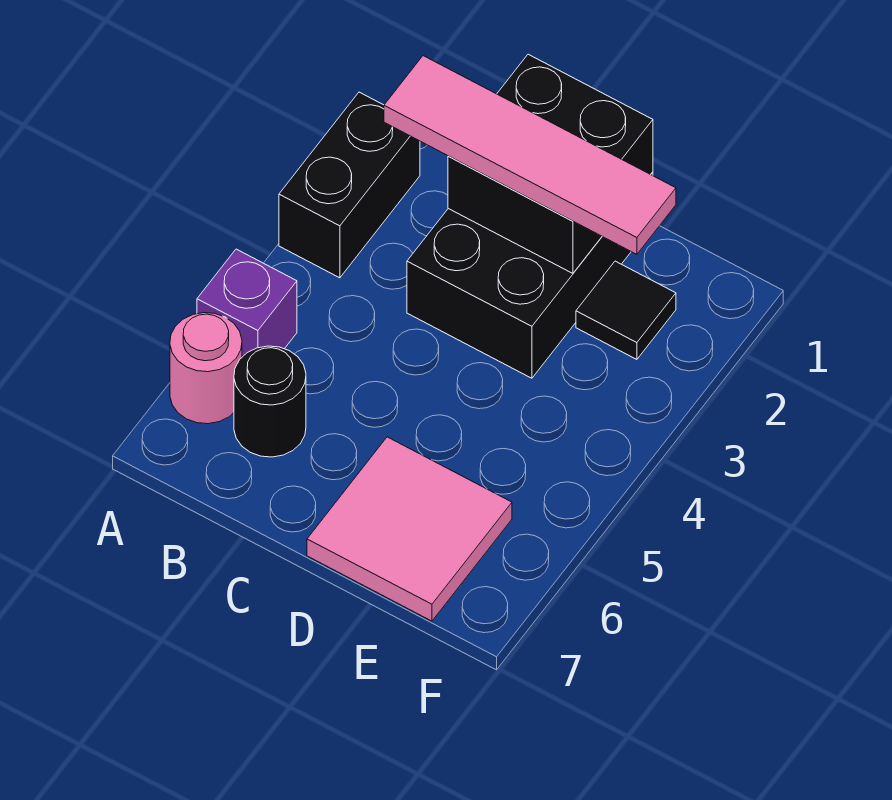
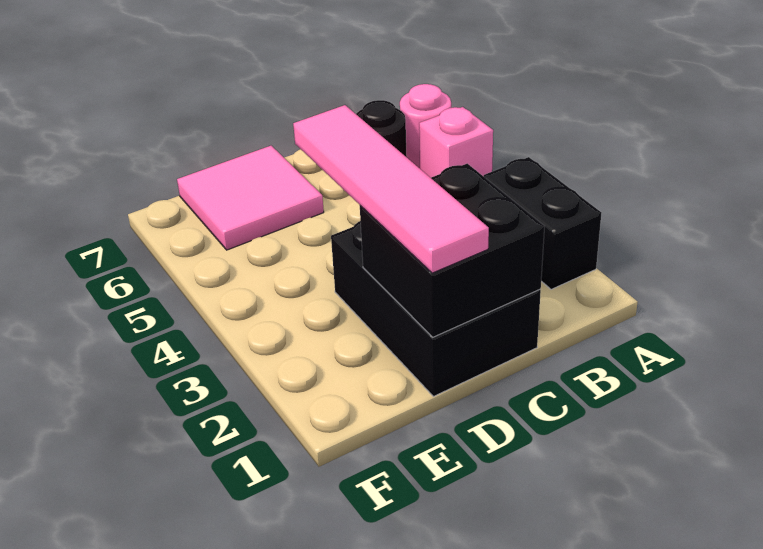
purple 1x1 brick [197,249,297,357] -> pink 1x1 brick [419,107,493,178]
pink 1x4 tile [384,56,676,254] -> pink 1x4 tile turned to [293,105,489,273]
black 1x1 tile [576,261,676,359] -> none

